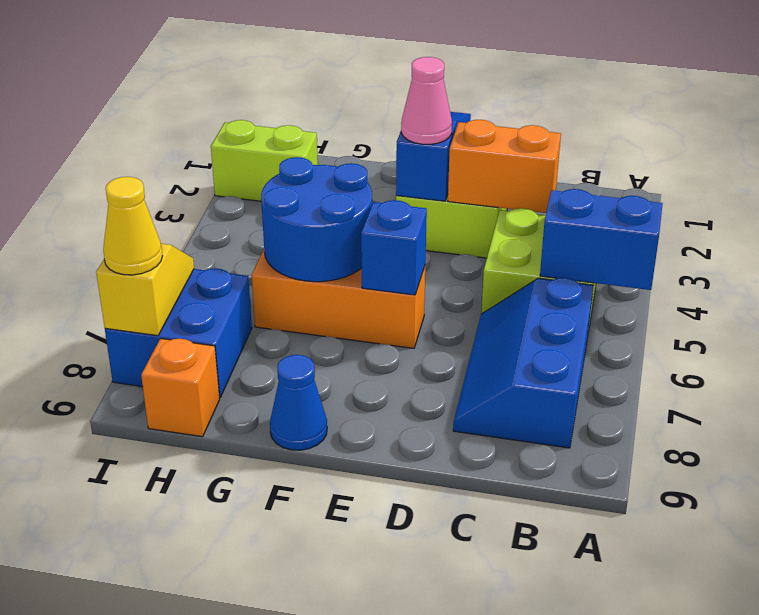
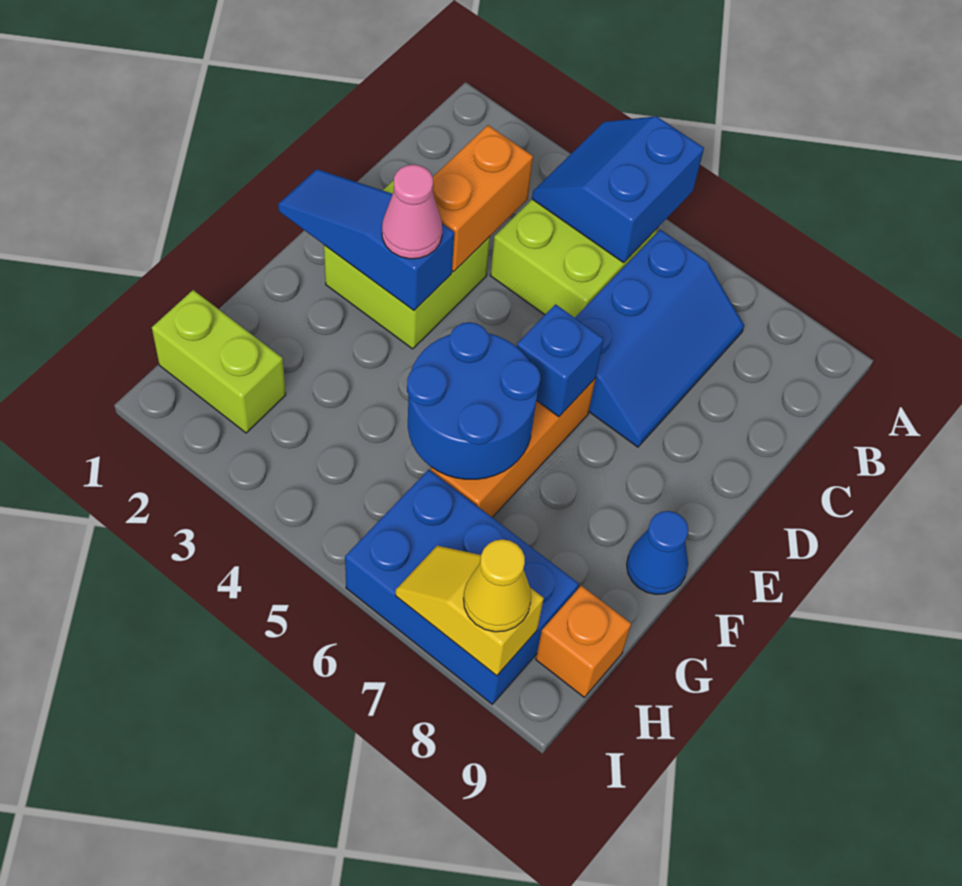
blue 2x3 slope [453,278,594,448] -> blue 2x3 slope turned to [575,230,744,447]
lime 1x2 brick [211,120,318,201] -> lime 1x2 brick turned to [152,290,286,433]
blue 2x2 brick [105,268,252,398] -> blue 2x3 brick [345,470,579,704]

